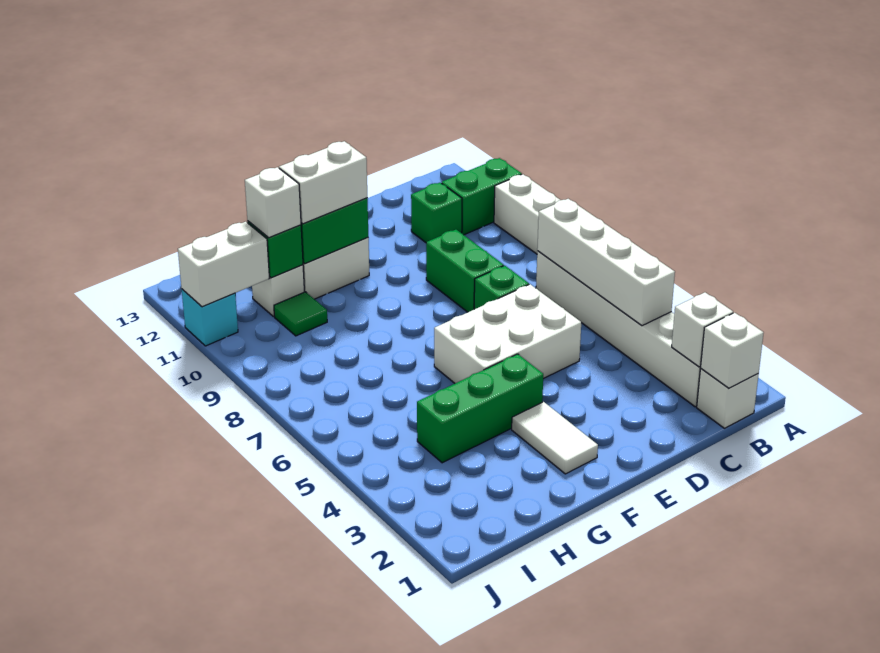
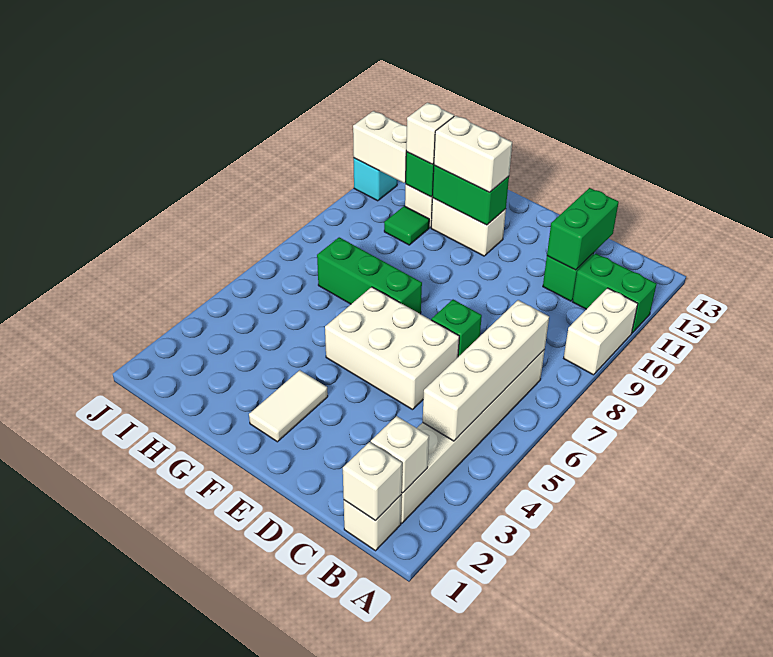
green 1x2 brick [426,230,504,312] -> green 1x2 brick moved to [547,188,619,270]
green 1x3 brick [417,354,543,463] -> green 1x3 brick moved to [317,237,422,314]

